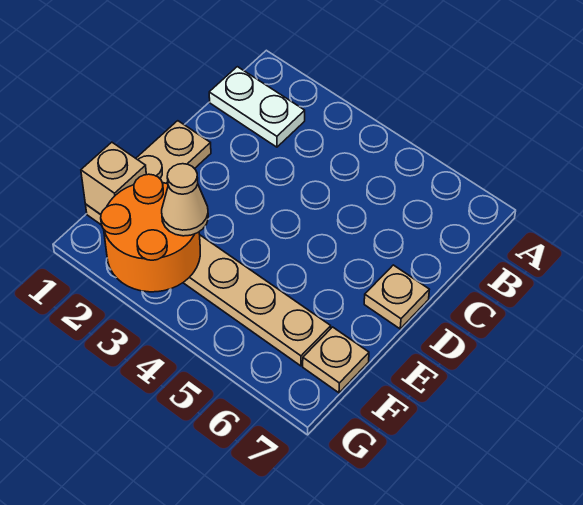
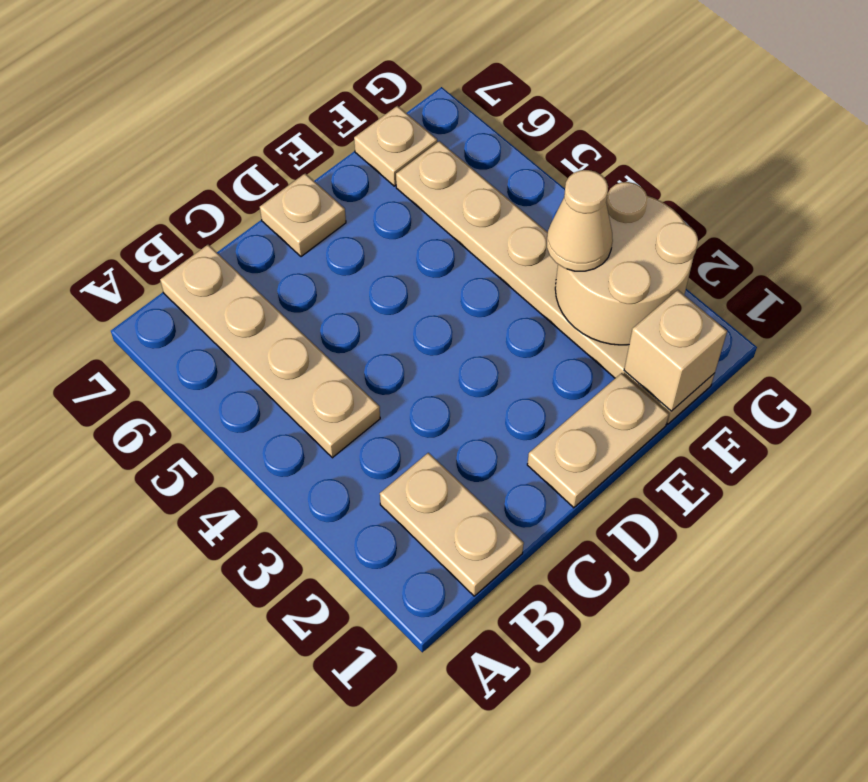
white 1x2 plate [209,67,305,147] -> tan 1x2 plate [380,453,524,596]
none -> tan 1x4 plate [160,245,380,458]
orange 2x2 round brick [101,174,200,292] -> tan 2x2 round brick [555,182,698,345]

